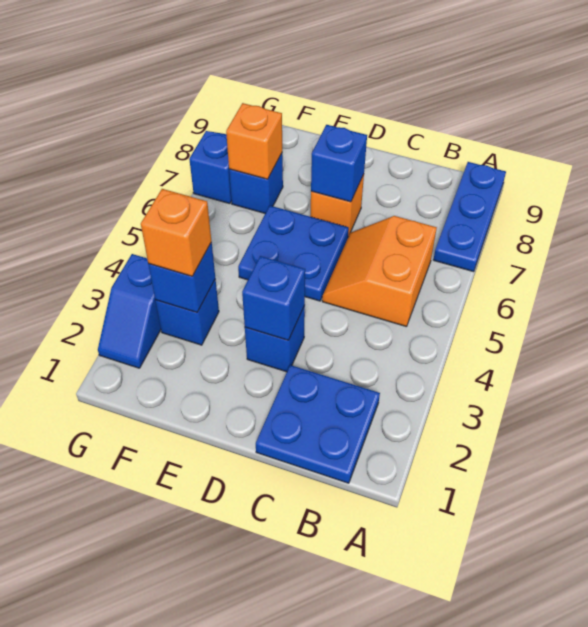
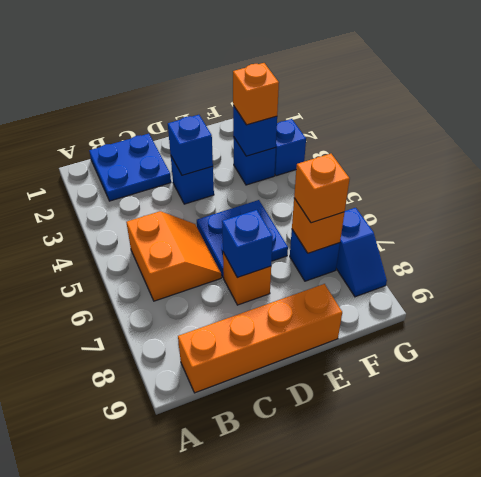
blue 1x3 plate [433,162,506,272] -> none
none -> orange 1x4 brick [178,284,342,393]
none -> orange 1x1 brick [294,154,350,223]

